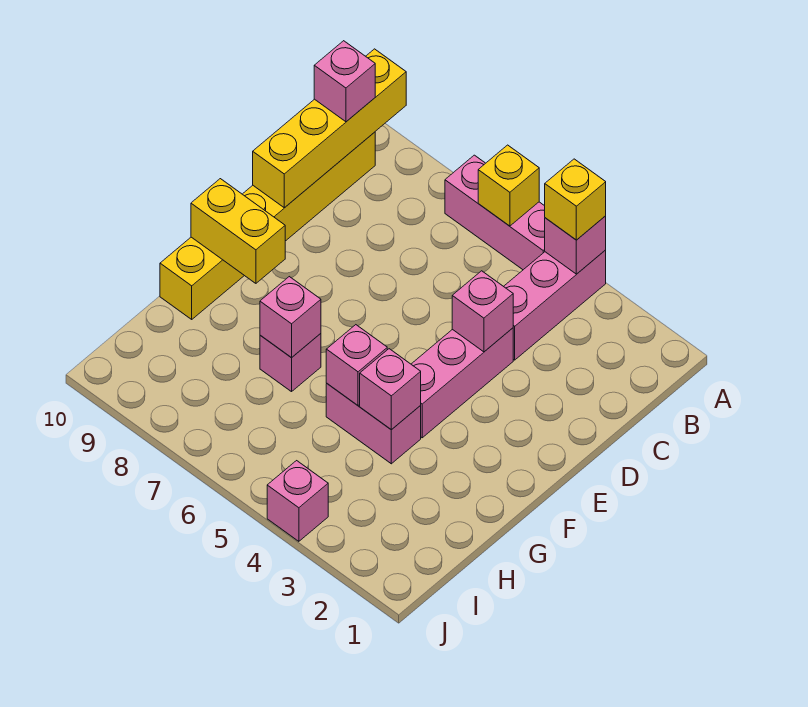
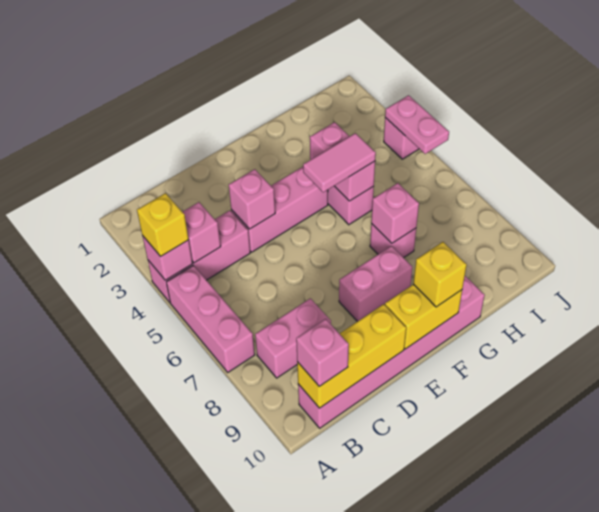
yellow 1x1 brick [478,145,539,226] -> yellow 1x1 brick moved to [413,242,467,307]
yellow 1x4 brick [253,49,406,208] -> yellow 1x3 brick [297,304,406,408]
none -> pink 1x1 brick [183,202,221,263]
none -> pink 1x2 brick [255,298,331,378]
yellow 1x6 brick [160,132,375,319] -> pink 1x6 brick [298,276,485,428]
none -> pink 1x2 brick [339,246,412,321]
none -> pink 1x2 tile [303,133,376,192]
yellow 1x2 brick [191,179,285,283] -> yellow 1x2 brick turned to [385,284,462,349]
none -> pink 1x2 plate [385,95,449,154]

